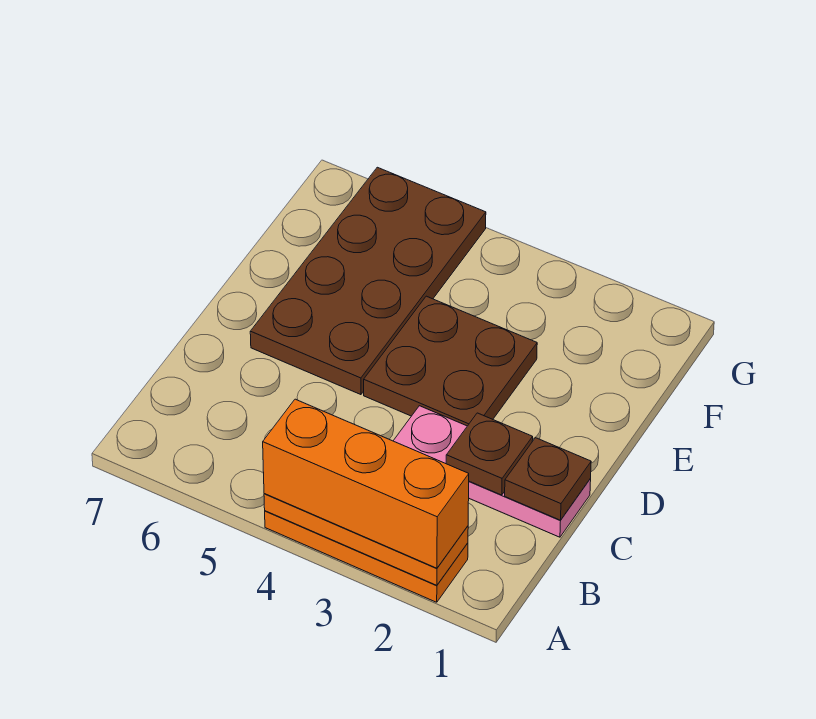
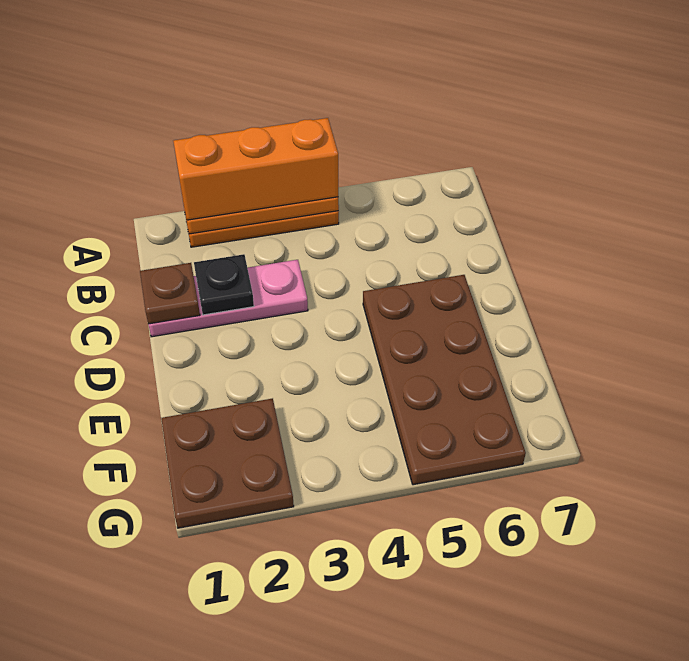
brown 1x1 plate [446,413,533,495] -> black 1x1 plate [194,254,254,315]
brown 2x2 plate [364,296,537,426] -> brown 2x2 plate moved to [161,398,294,528]

